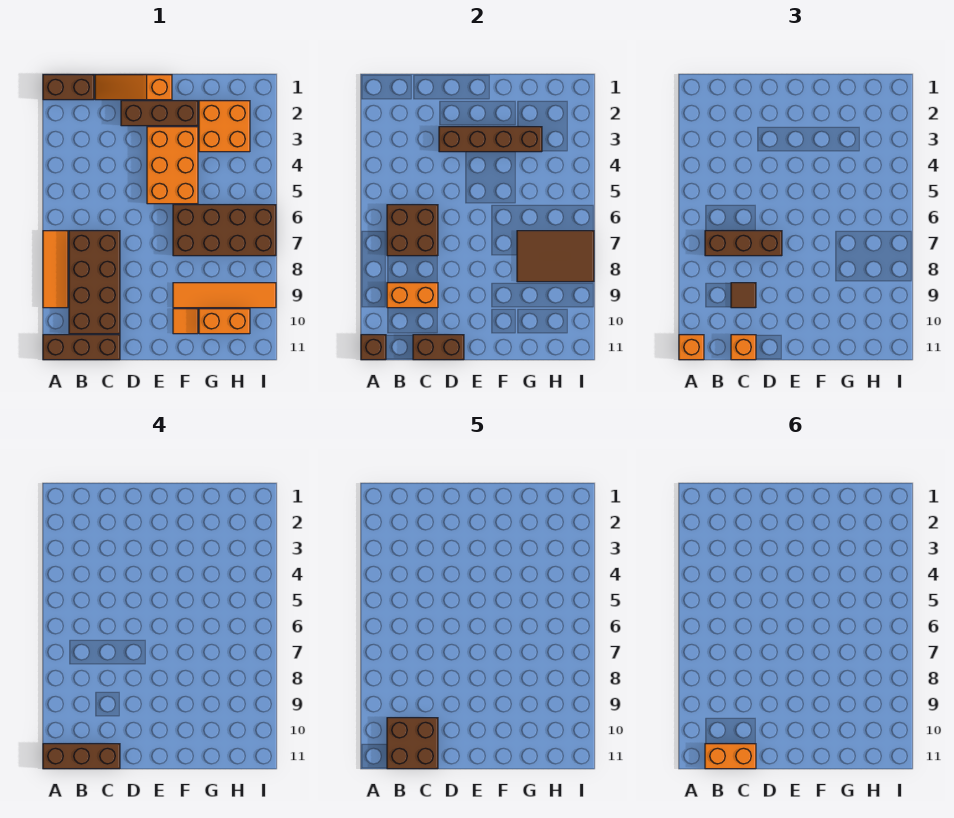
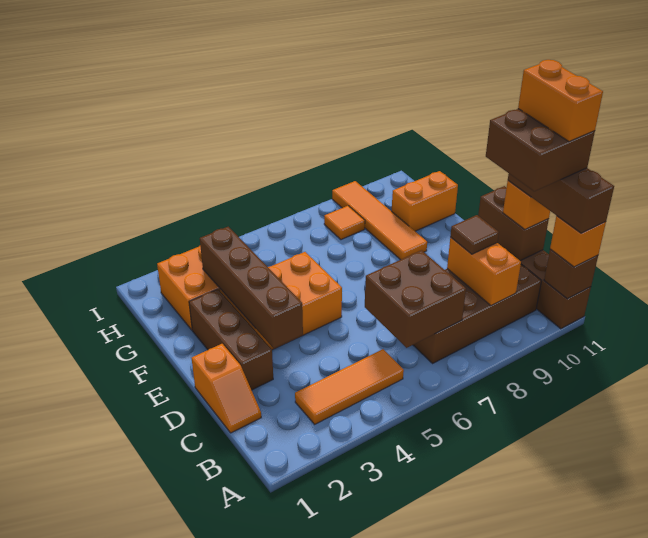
brown 1x2 brick [43,75,94,100] -> none
orange 1x3 tile [43,231,68,308] -> orange 1x3 tile moved to [295,349,404,424]
brown 1x3 brick [705,231,782,256] -> none
orange 1x3 slope [95,75,172,100] -> orange 1x2 slope [192,344,261,433]
brown 2x4 brick [173,205,276,256] -> none
orange 1x1 tile [173,309,198,334] -> orange 1x1 tile moved to [324,206,365,240]
brown 2x3 tile [517,231,594,282] -> none
orange 1x2 brick [199,309,250,334] -> orange 1x2 brick turned to [392,171,458,231]

